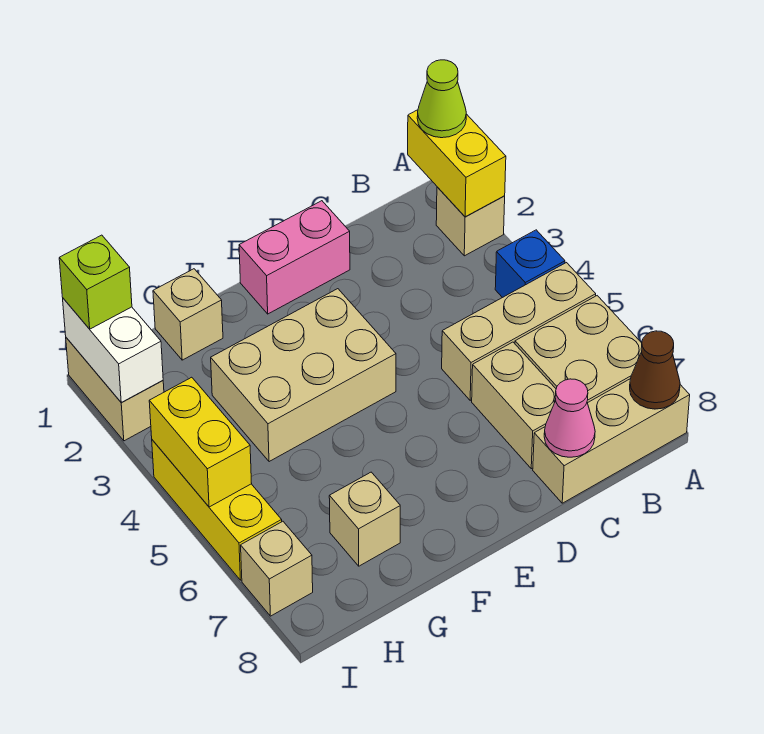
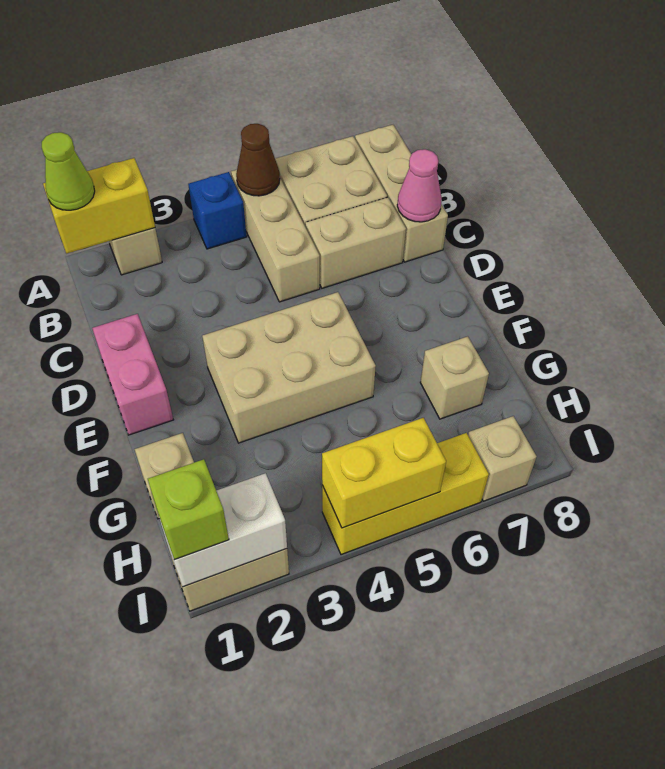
brown 1x1 cone [630,331,680,409] -> brown 1x1 cone moved to [236,124,280,196]
tan 2x3 brick [211,289,396,462] -> tan 2x3 brick turned to [202,292,376,443]

